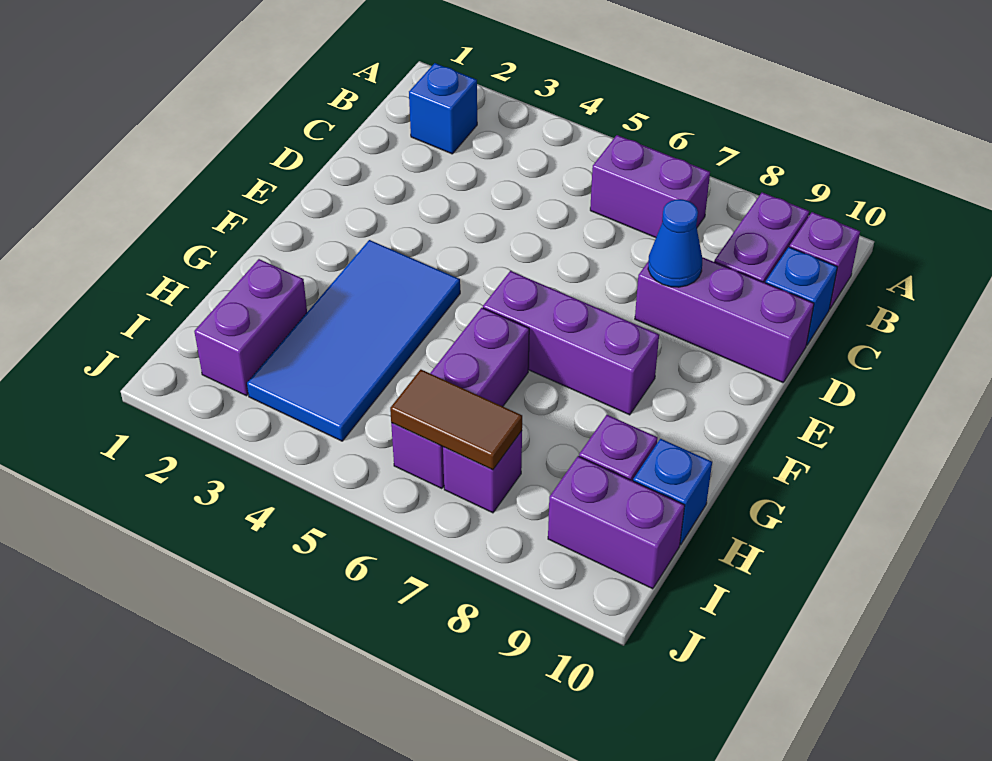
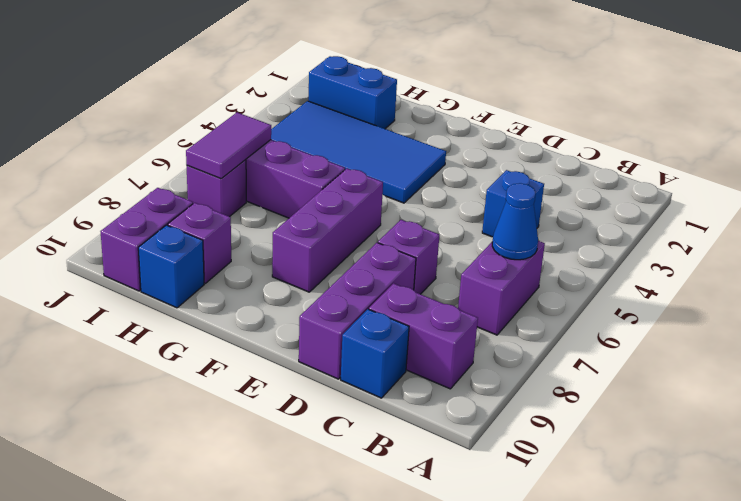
blue 1x1 brick [409,63,477,154] -> blue 1x1 brick moved to [482,170,544,237]
purple 1x1 brick [789,212,860,309] -> purple 1x1 brick moved to [378,220,439,294]
blue 1x1 cone [648,199,702,287] -> blue 1x1 cone moved to [492,183,538,260]
purple 1x2 brick [194,259,307,396] -> blue 1x2 brick [309,56,397,129]
brown 1x2 tile [390,370,522,470] -> purple 1x2 tile [186,112,271,179]

